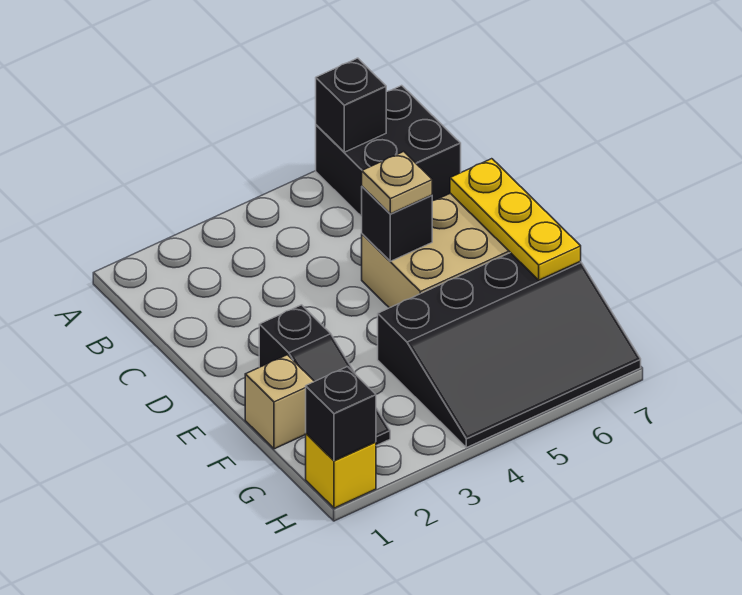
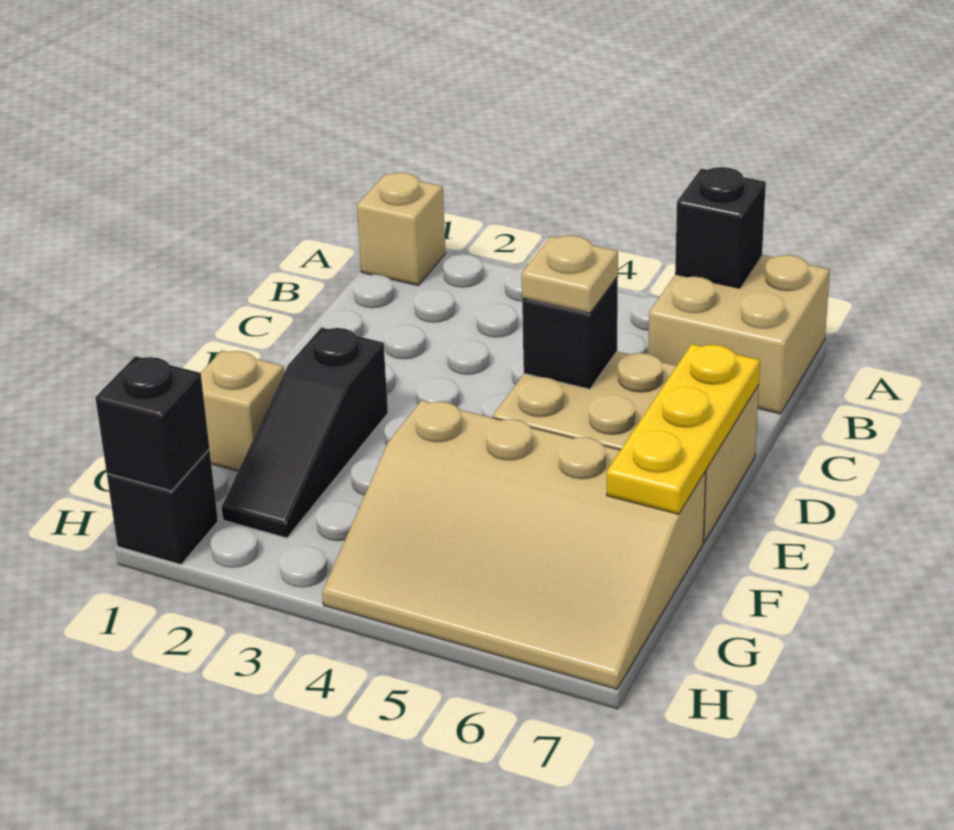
none -> tan 1x1 brick [357,173,446,285]
black 2x2 brick [316,86,461,217] -> tan 2x2 brick [648,255,830,414]
black 3x4 slope [378,253,641,448] -> tan 3x4 slope [322,400,706,690]
yellow 1x1 brick [306,434,376,508] -> black 1x1 brick [107,450,218,565]

